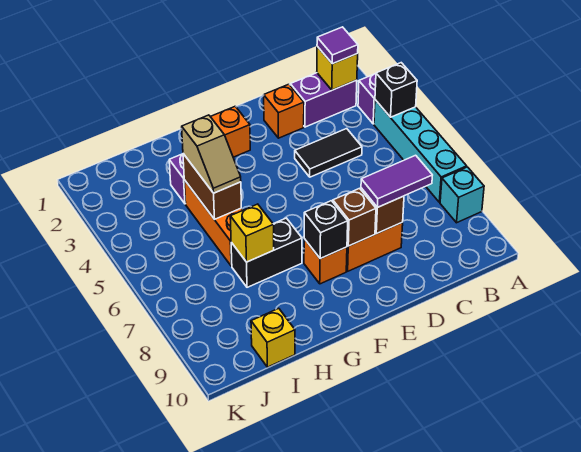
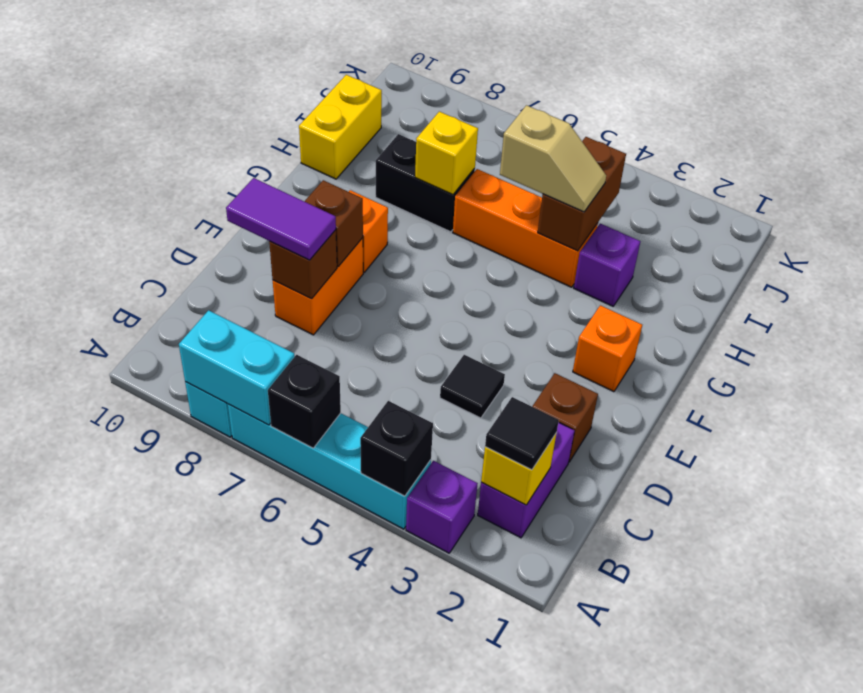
none -> cyan 1x2 brick [179,310,295,425]
purple 1x1 tile [317,27,358,64] -> black 1x1 tile [485,397,559,470]
black 1x2 tile [295,129,362,177] -> black 1x1 tile [440,355,505,418]
purple 1x2 tile [361,155,432,207] -> purple 1x2 tile turned to [226,178,336,260]
orange 1x1 brick [264,84,304,138] -> brown 1x1 brick [532,373,598,462]
black 1x1 brick [304,201,348,259] -> black 1x1 brick moved to [268,355,341,448]
black 1x2 brick [231,218,302,287] -> black 1x2 brick turned to [376,134,475,232]
brown 1x2 brick [183,154,241,219] -> brown 1x2 brick turned to [538,137,626,251]
tan 1x2 slope [182,115,241,193] -> tan 1x2 slope turned to [500,105,606,212]
yellow 1x1 brick [251,308,295,367] -> yellow 1x2 brick [299,75,382,179]

